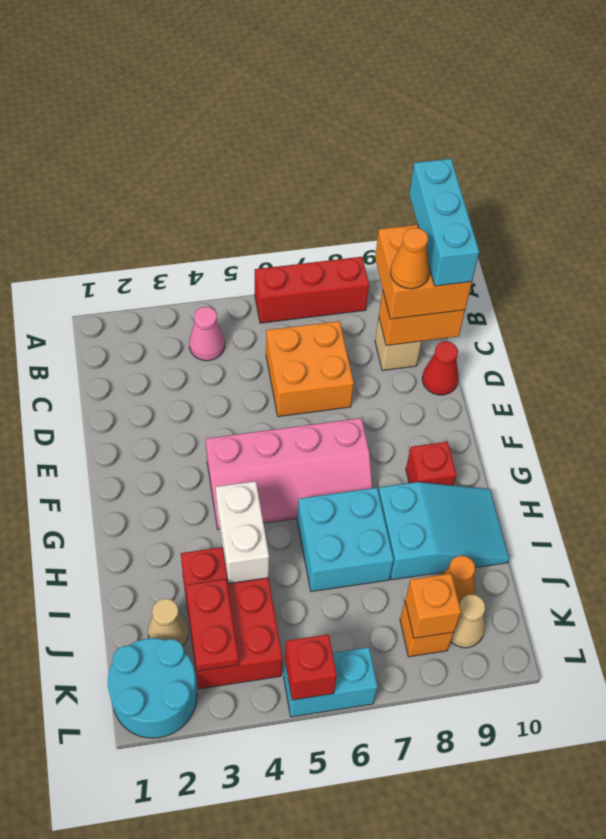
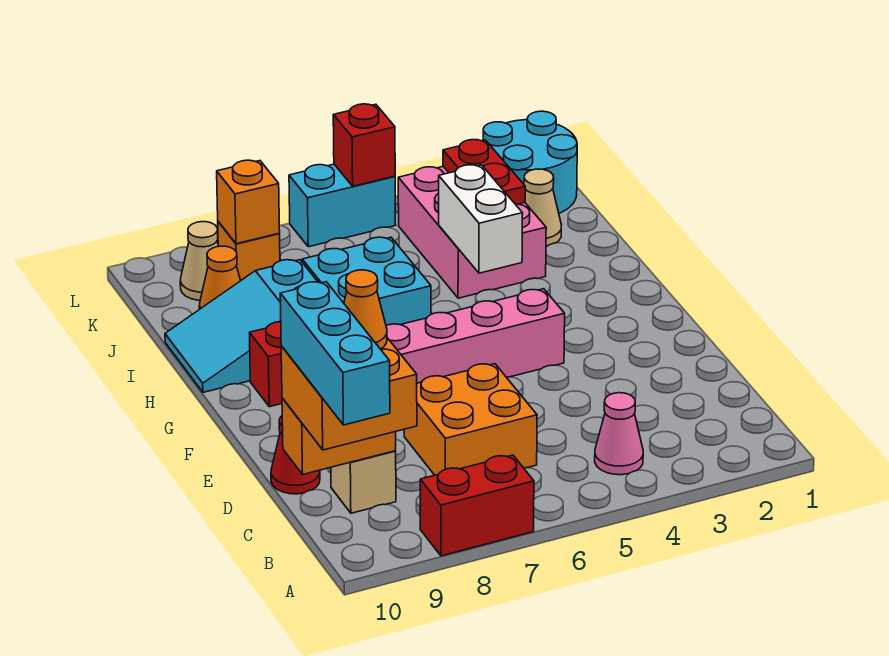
red 1x3 brick [255,257,369,323] -> red 1x2 brick [420,455,534,556]
red 2x3 brick [181,547,282,689] -> pink 2x3 brick [398,167,546,298]

